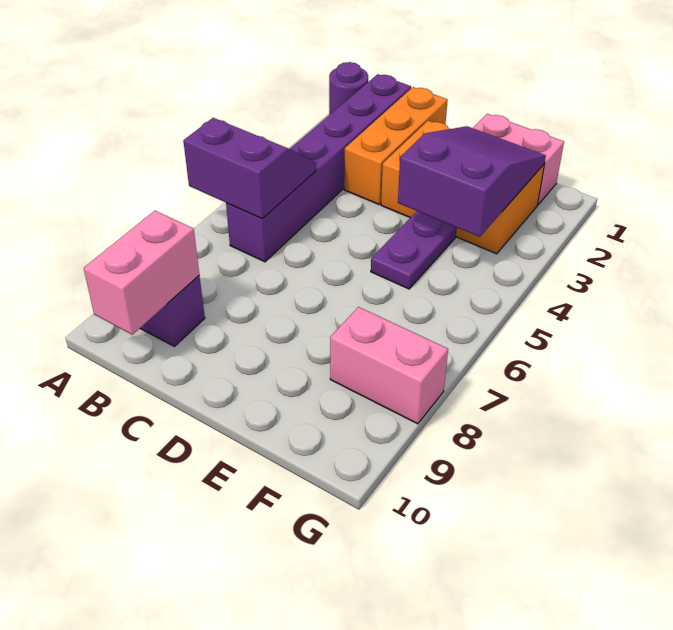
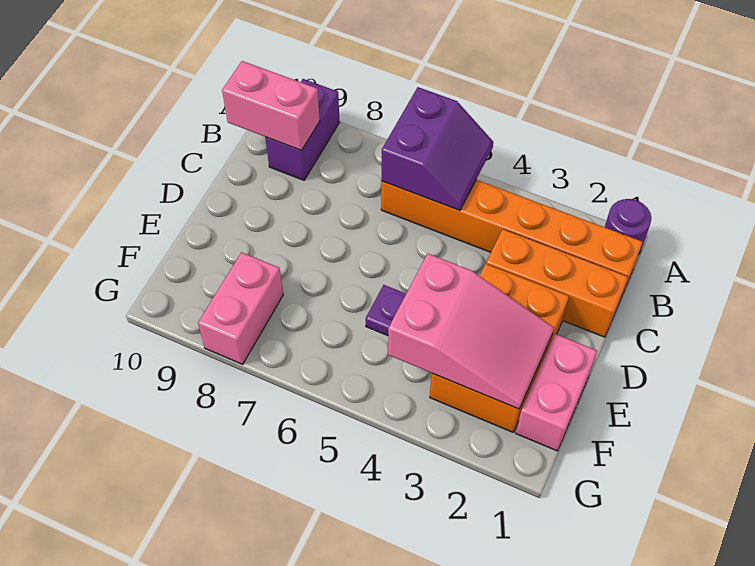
purple 1x6 brick [226,74,411,262] -> orange 1x6 brick [381,180,643,295]
purple 2x3 slope [398,126,546,237] -> pink 2x3 slope [388,254,554,409]

